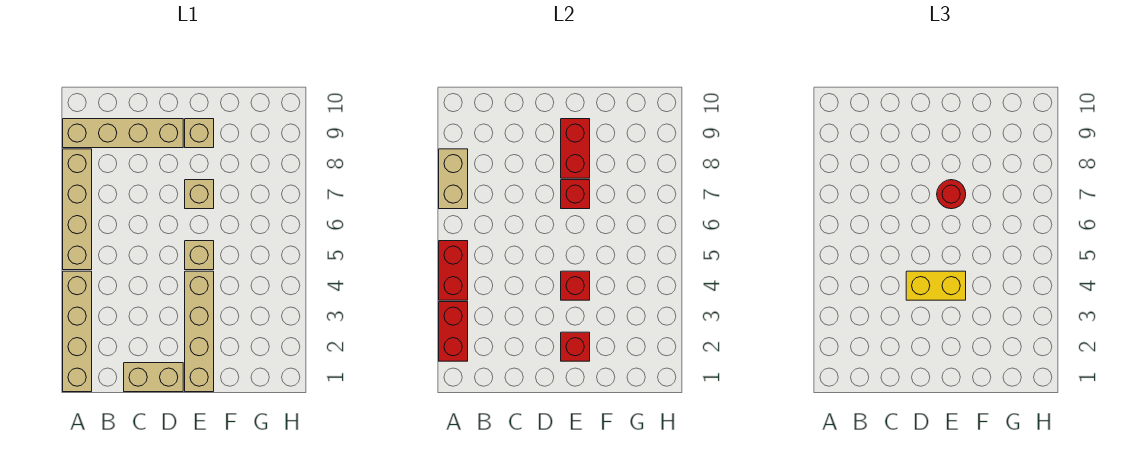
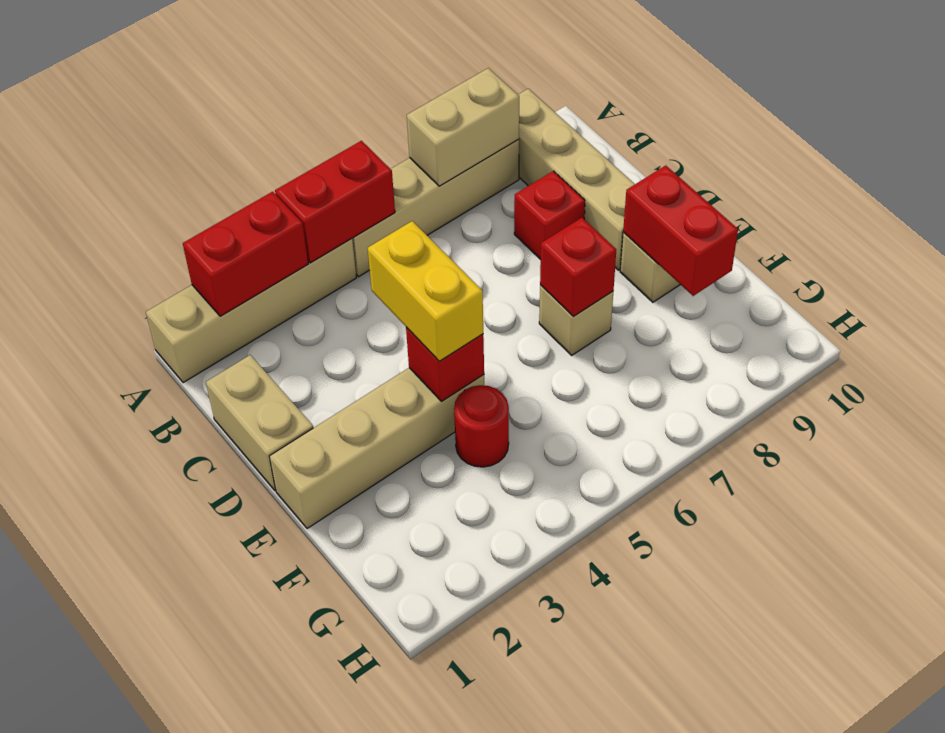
red 1x1 brick [561,332,590,361] -> red 1x1 brick moved to [514,171,585,260]
tan 1x1 brick [185,241,214,270] -> none
red 1x1 round brick [937,180,966,209] -> red 1x1 round brick moved to [454,385,509,467]
red 1x2 brick [561,119,590,178] -> red 1x2 brick turned to [623,165,738,296]

